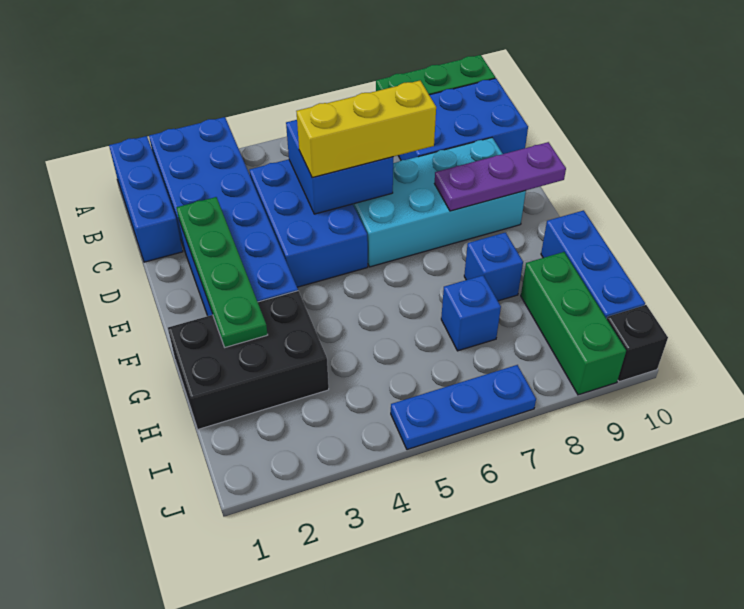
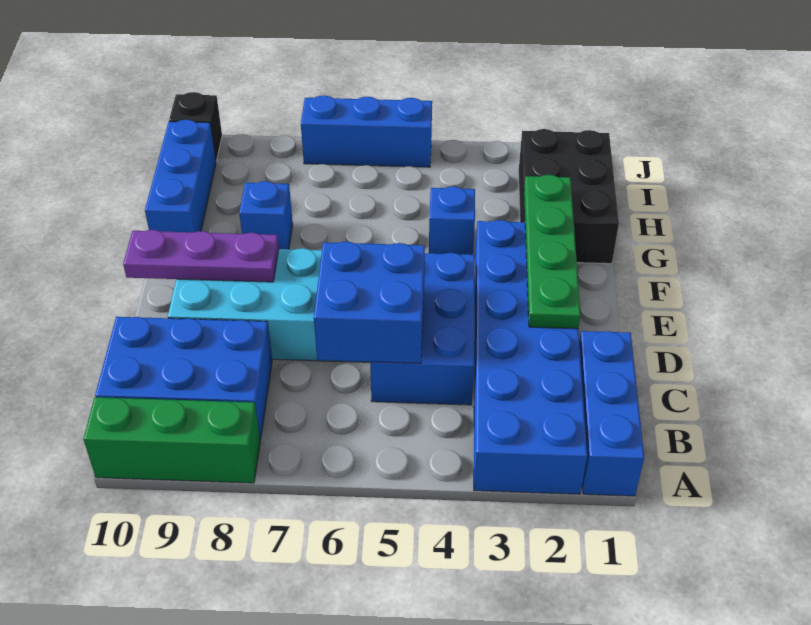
yellow 1x3 brick [296,81,436,178] -> none
black 2x3 brick [168,291,329,429] -> black 2x3 brick turned to [519,129,619,264]
blue 1x1 brick [441,275,501,351] -> blue 1x1 brick moved to [429,186,475,255]
green 1x3 brick [521,252,626,395] -> none
blue 1x3 plate [391,365,536,450] -> blue 1x3 brick [301,96,432,167]

